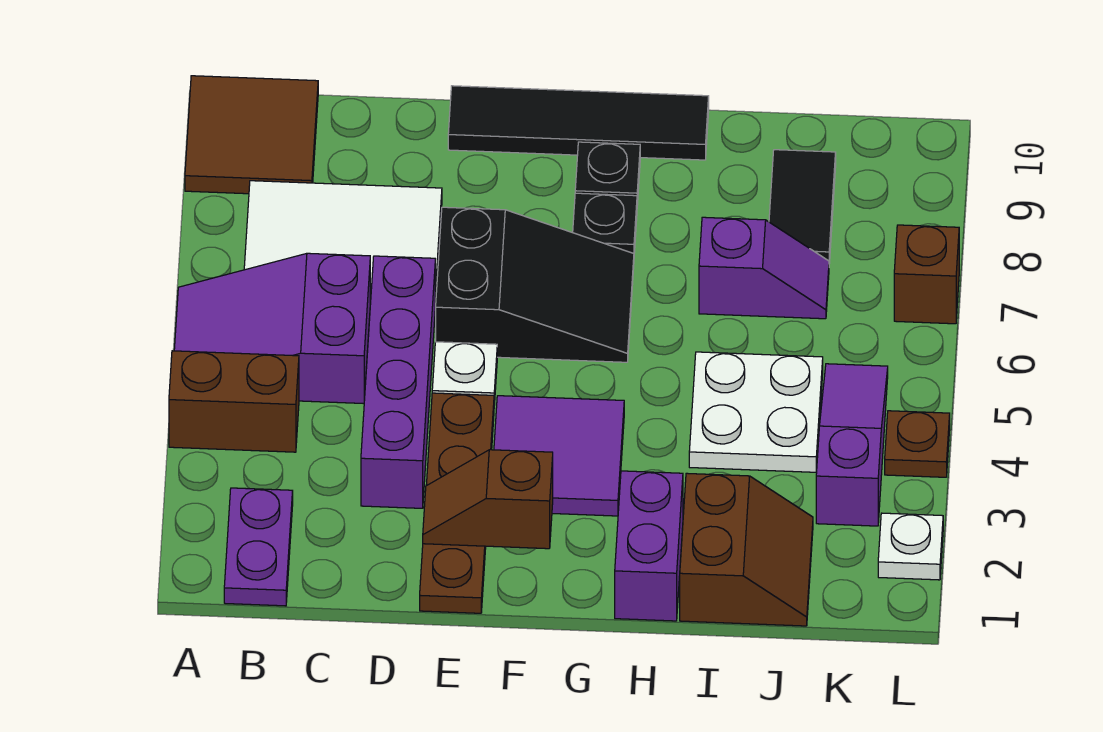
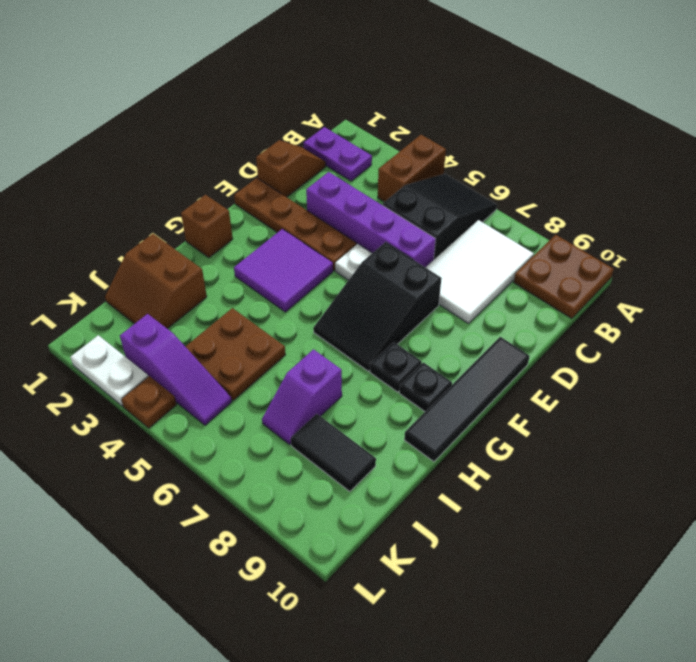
purple 2x3 slope [174,253,370,404] -> black 2x3 slope [382,174,497,259]
brown 2x2 tile [185,76,318,194] -> brown 2x2 plate [514,235,614,319]
brown 1x2 slope [423,450,553,549] -> brown 1x2 slope moved to [256,140,326,197]
purple 1x2 brick [615,471,683,621] -> none
white 2x2 plate [689,352,823,472] -> brown 2x2 plate [185,308,286,401]
white 1x1 plate [878,513,943,580] -> white 1x2 plate [70,335,148,406]
brown 1x1 brick [894,225,959,324] -> brown 1x1 brick moved to [181,195,233,258]

